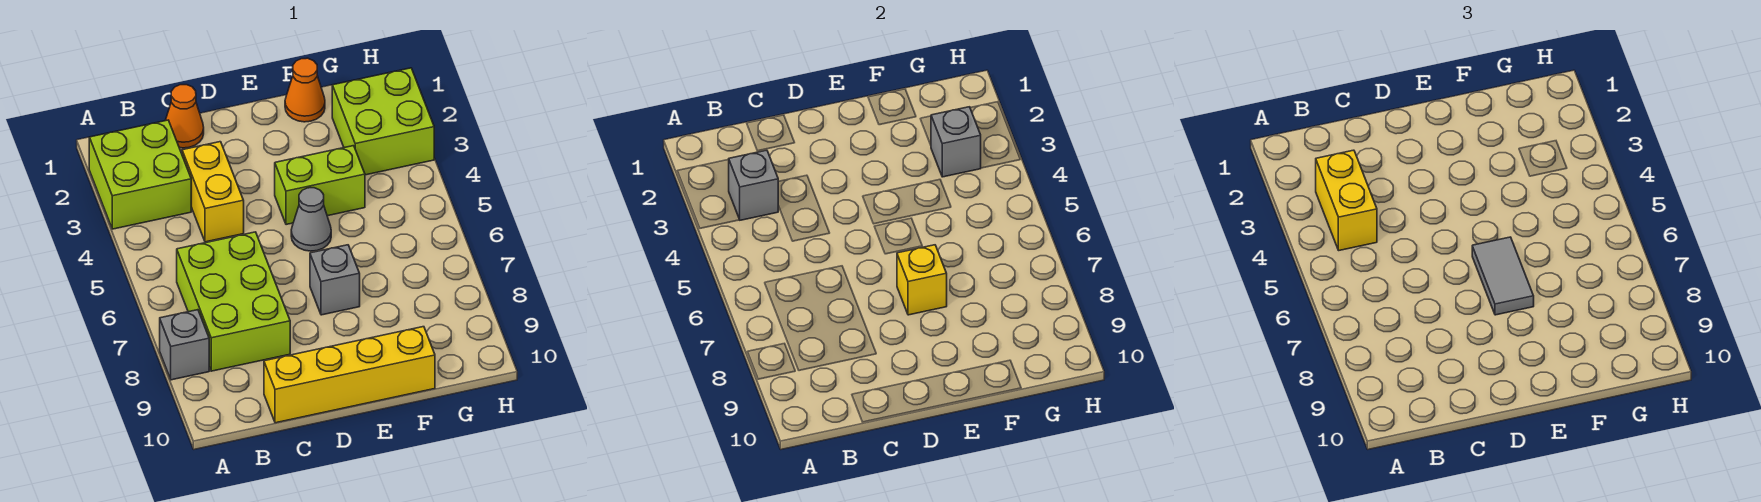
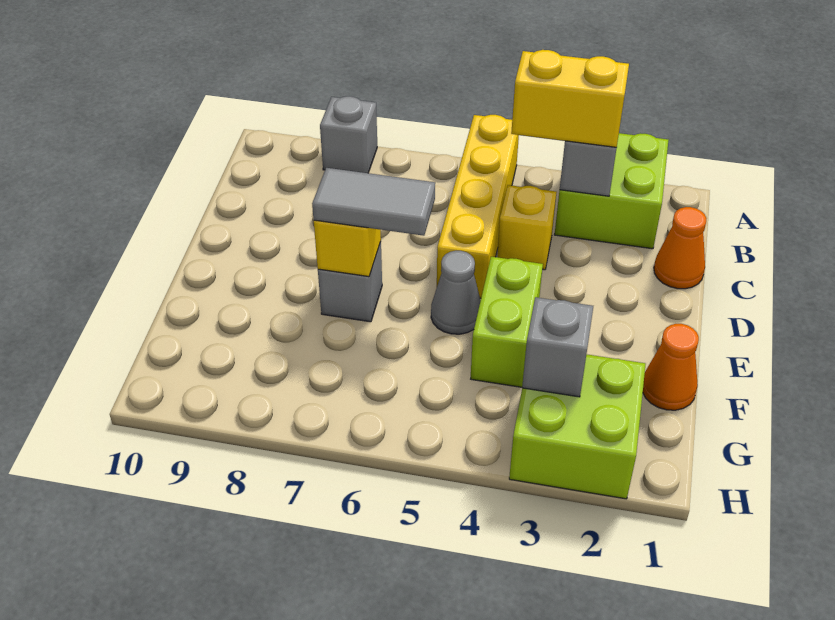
lime 2x3 brick [177,232,290,371] -> none
yellow 1x2 brick [182,142,244,242] -> yellow 1x1 brick [497,185,557,270]
yellow 1x4 brick [264,327,435,423] -> yellow 1x4 brick moved to [437,115,519,298]

